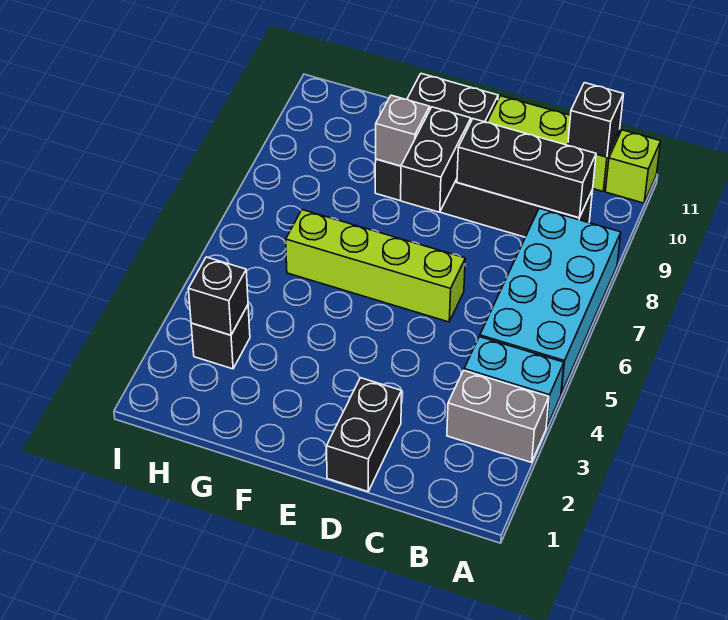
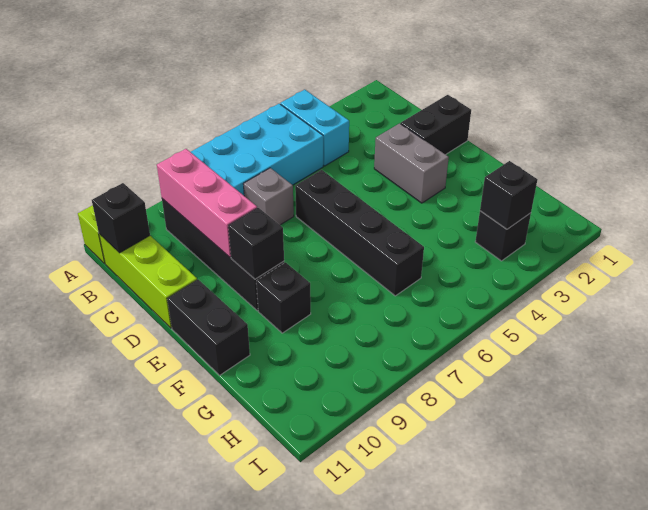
grey 1x2 brick [447,371,549,462] -> grey 1x2 brick moved to [374,123,449,203]
black 1x3 brick [457,119,596,218] -> pink 1x3 brick [157,149,257,257]
lime 1x4 brick [286,210,465,322] -> black 1x4 brick [295,170,424,296]
black 1x2 brick [401,107,471,212] -> black 1x1 brick [228,208,284,279]
grey 1x1 brick [376,95,430,166] -> grey 1x1 brick moved to [243,168,294,225]

